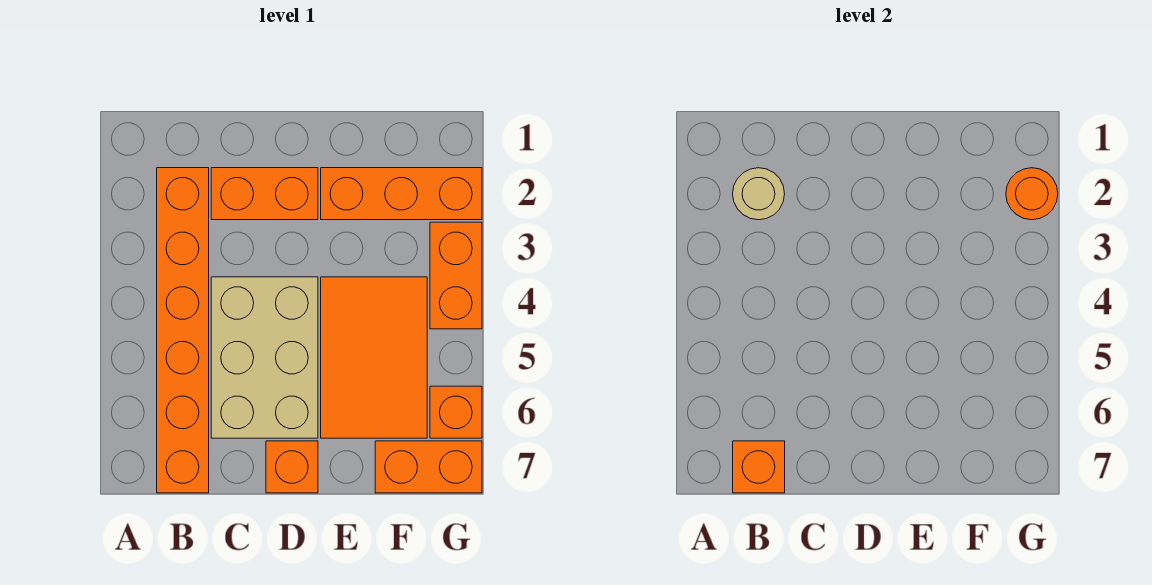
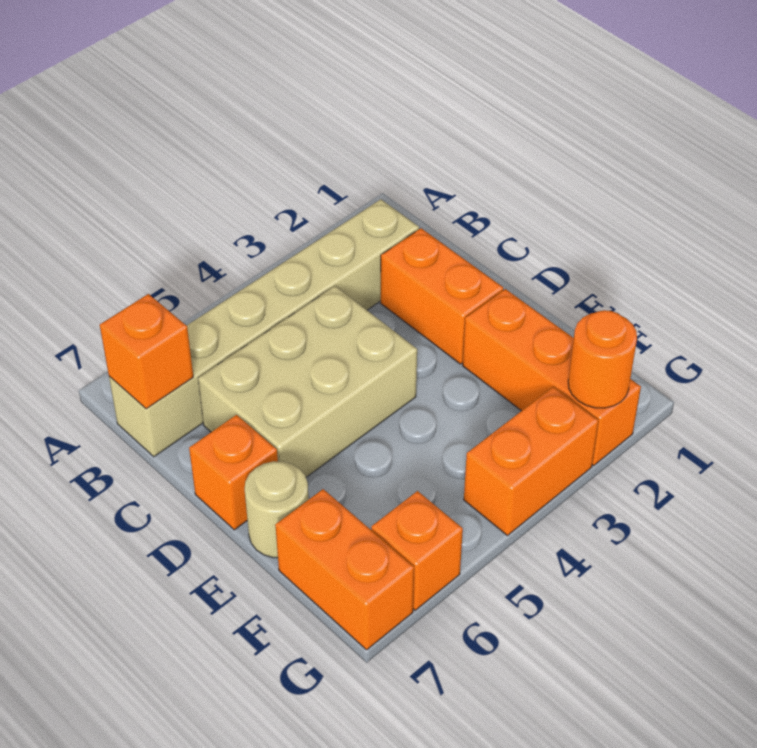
orange 1x6 brick [157,168,209,493] -> tan 1x6 brick [109,199,419,457]
tan 1x1 round brick [733,168,785,220] -> tan 1x1 round brick moved to [245,461,309,558]
orange 2x3 tile [321,277,427,438] -> none

